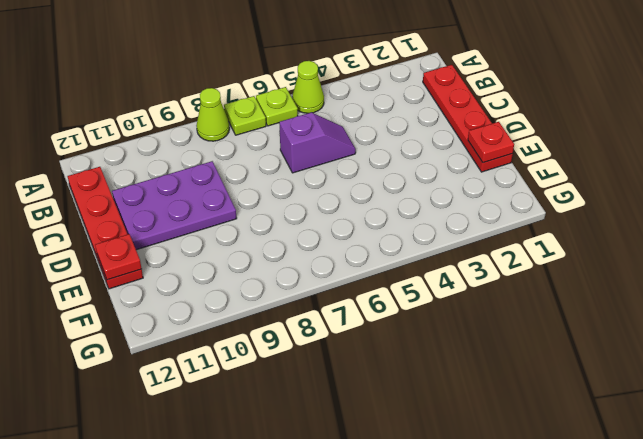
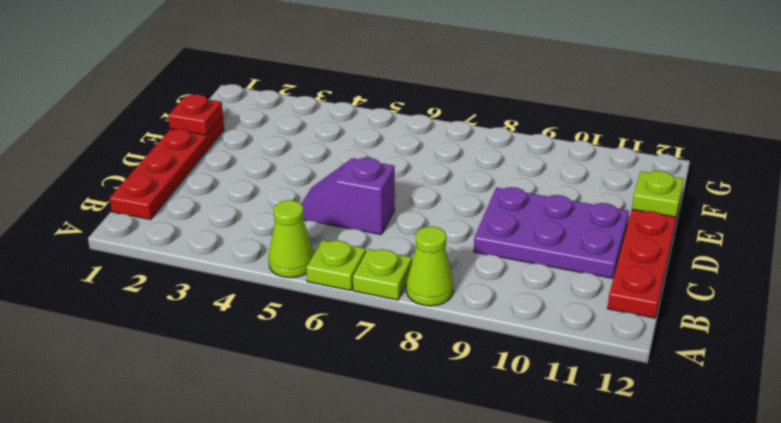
red 1x1 plate [95,234,142,280] -> lime 1x1 plate [632,171,684,217]

